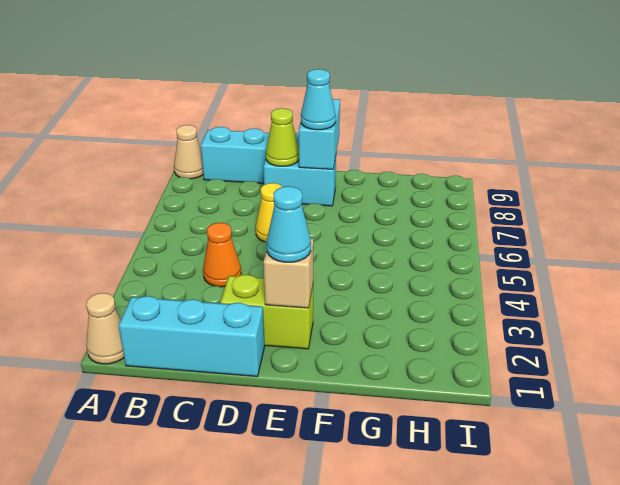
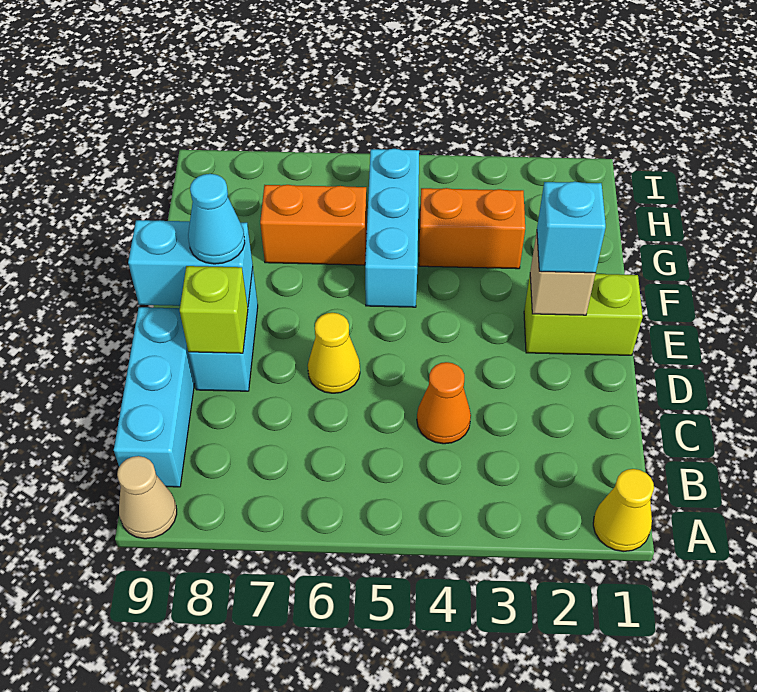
tan 1x1 cone [86,293,124,364] -> yellow 1x1 cone [593,469,654,551]
cyan 1x3 brick [119,296,264,376] -> cyan 1x3 brick moved to [365,149,419,307]
lime 1x2 brick [220,275,313,349] -> lime 1x2 brick turned to [524,274,643,355]
lime 1x1 cone [266,108,299,166] -> lime 1x1 brick [180,266,248,353]
cyan 1x1 cone [267,186,311,262] -> cyan 1x1 brick [537,182,606,273]
none -> orange 1x2 brick [419,188,525,269]
none -> orange 1x2 brick [260,185,367,265]

